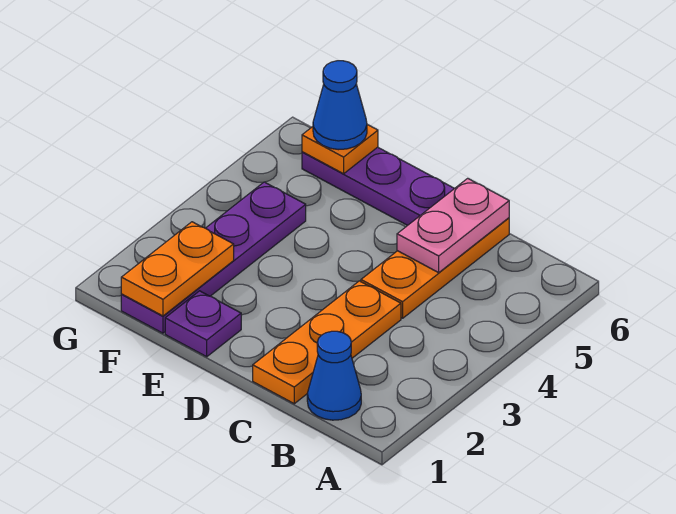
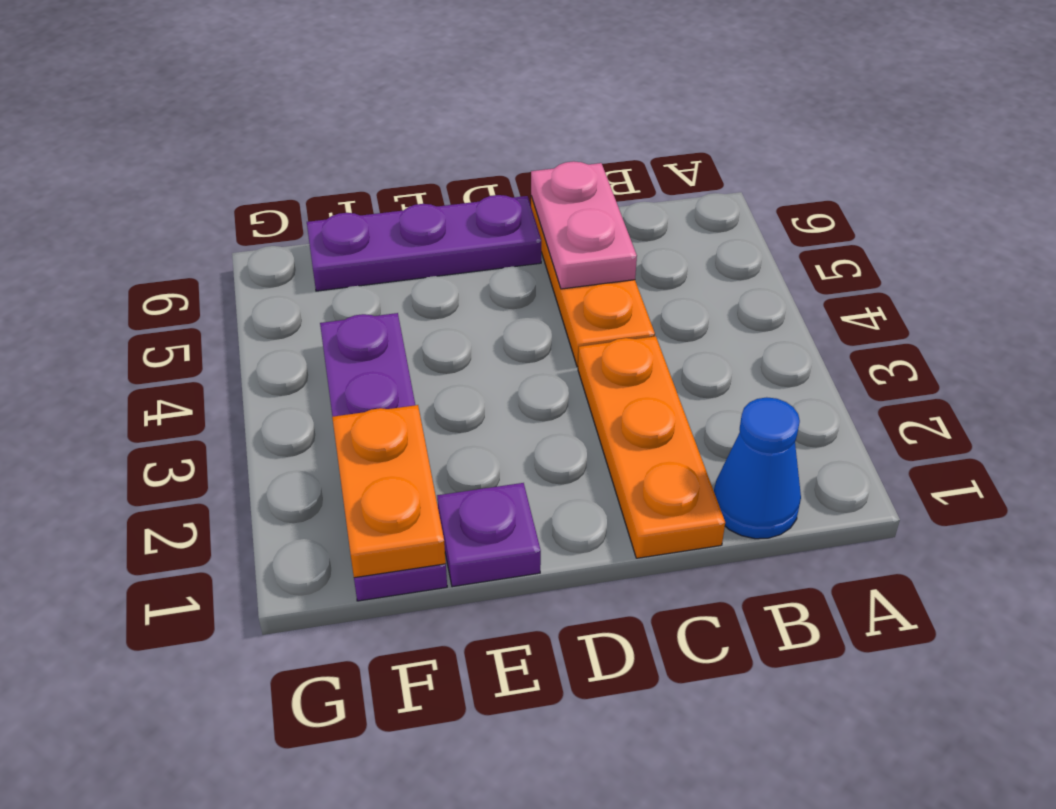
orange 1x1 plate [302,125,378,174] -> none
blue 1x1 cone [313,61,367,150] -> none

